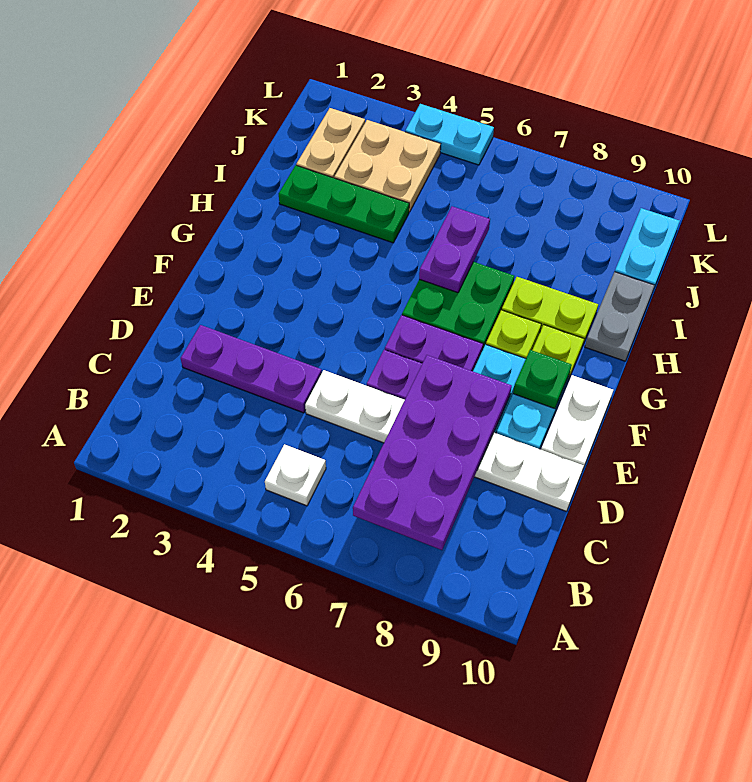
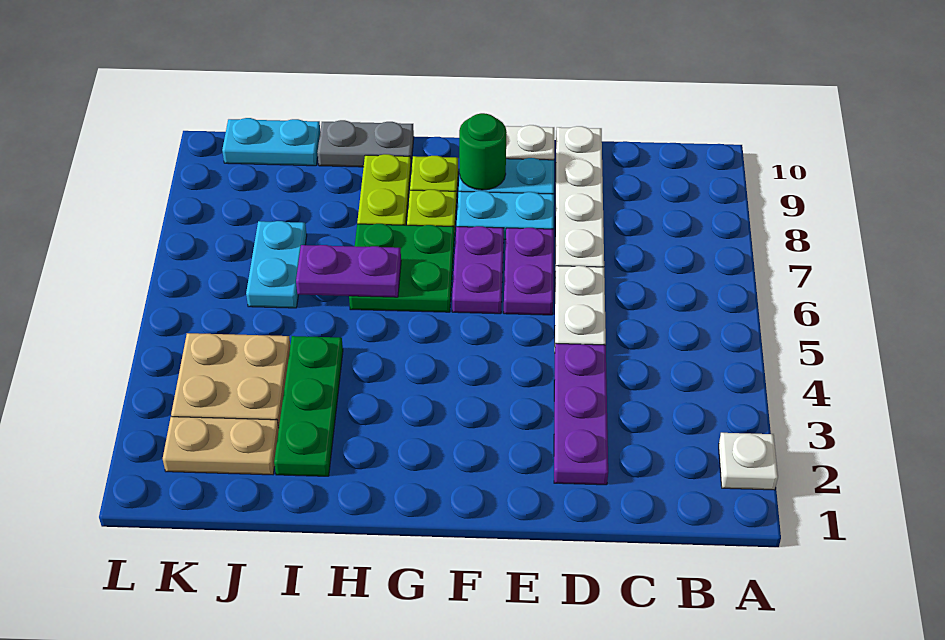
white 1x1 plate [265,444,326,506] -> white 1x1 plate moved to [719,433,778,490]
purple 2x4 plate [353,355,512,550] -> none
green 1x1 plate [513,350,572,409] -> green 1x1 round brick [459,113,507,190]
cyan 1x2 plate [405,104,494,165] -> cyan 1x2 plate moved to [246,221,307,308]

